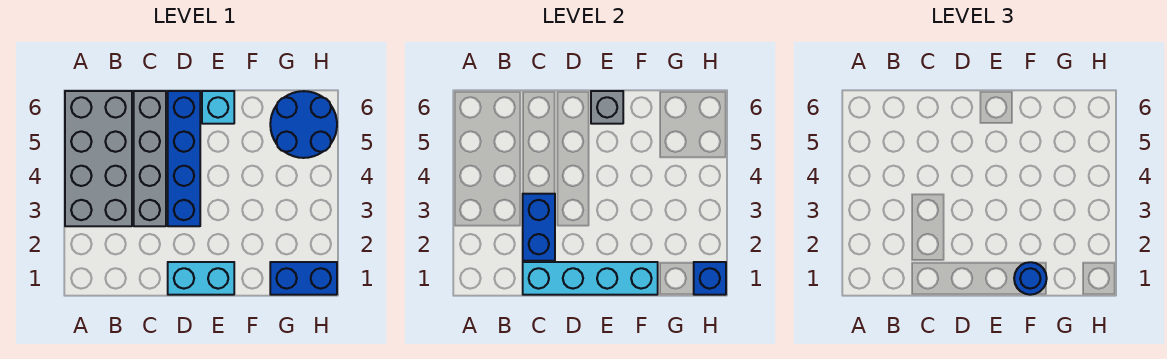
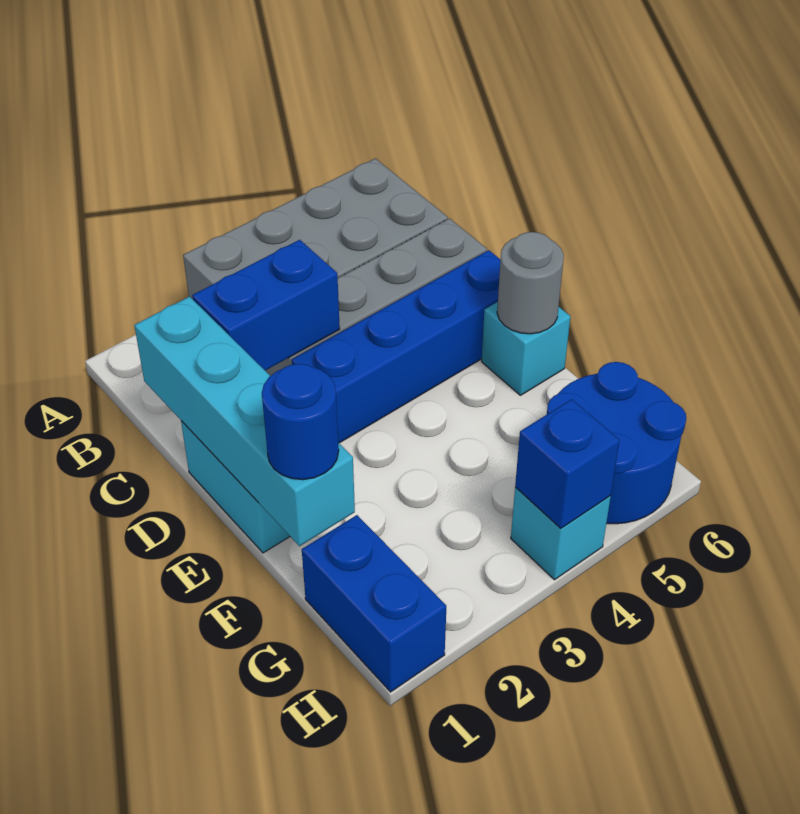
grey 1x1 brick [591,91,623,124] -> grey 1x1 round brick [497,232,564,334]
blue 1x1 brick [694,262,726,295] -> blue 1x1 brick moved to [515,399,620,528]
none -> cyan 1x1 brick [511,487,611,580]

